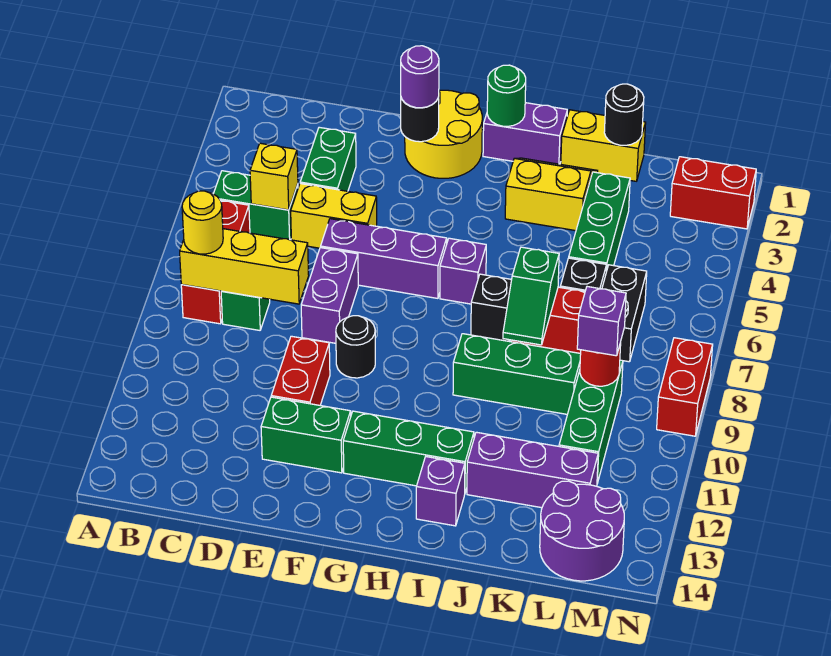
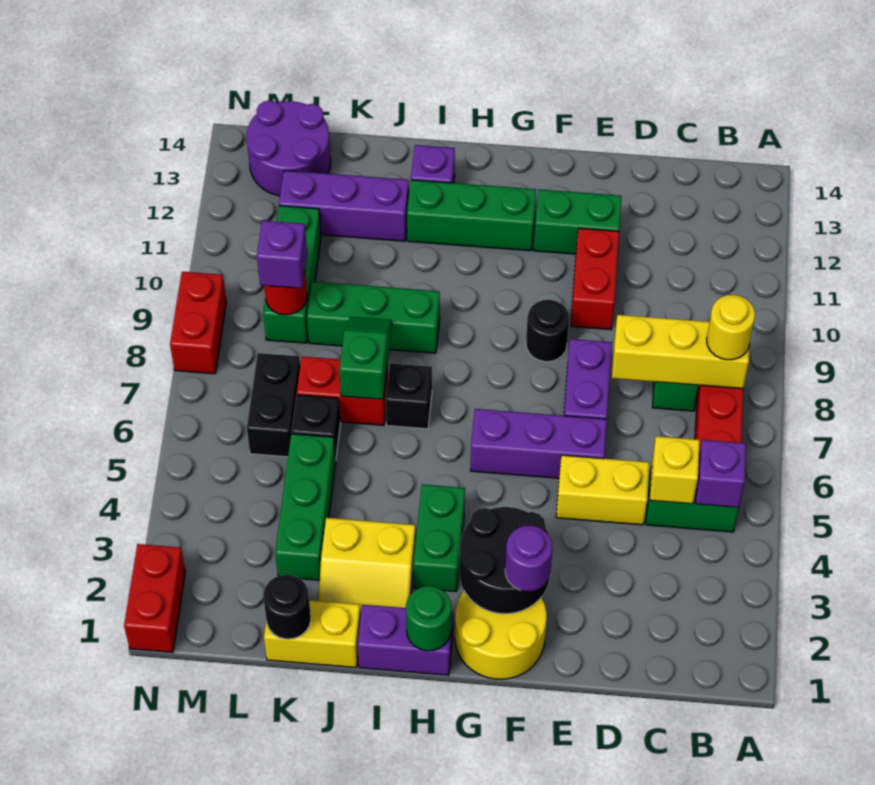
green 1x2 brick [300,127,356,191] -> green 1x2 brick moved to [413,484,465,591]
black 1x1 round brick [401,97,439,142] -> black 2x2 round brick [459,507,550,614]
purple 1x1 brick [440,238,486,304] -> purple 1x1 brick moved to [695,440,746,507]
red 1x2 brick [670,157,756,229] -> red 1x2 brick turned to [124,544,185,652]

